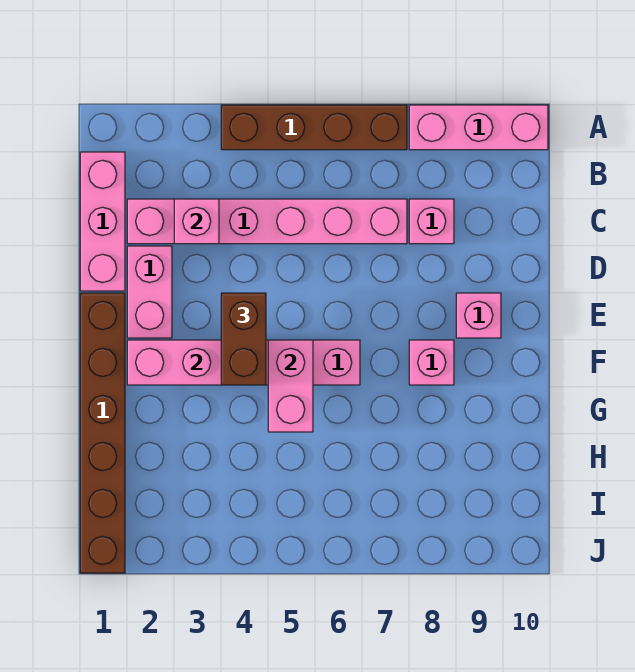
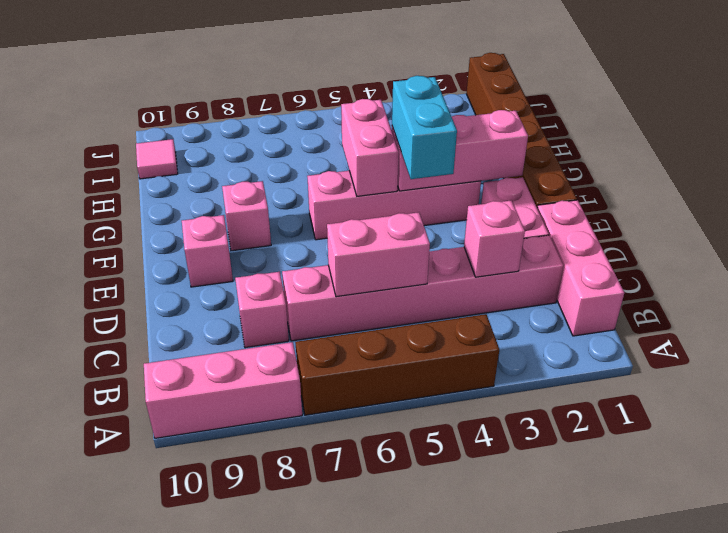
none -> pink 1x2 brick [327,212,430,297]
brown 1x2 brick [221,293,266,385] -> cyan 1x2 brick [392,76,457,179]
none -> pink 1x1 tile [136,139,178,179]

